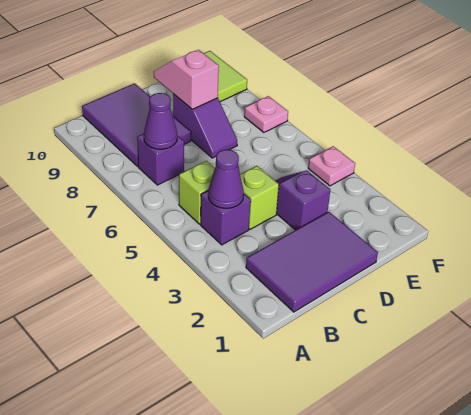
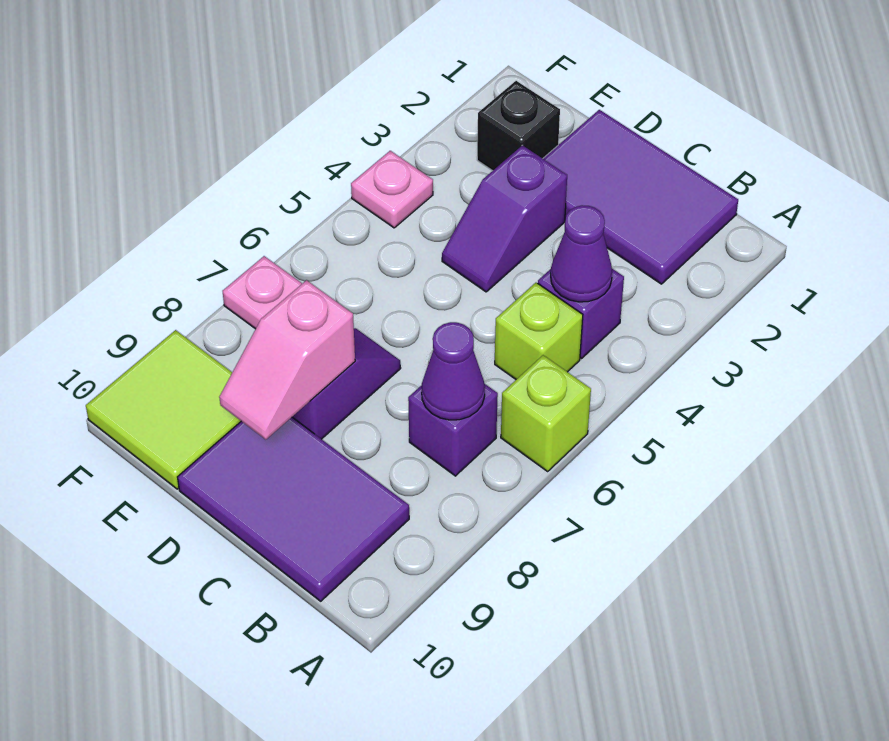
purple 2x3 tile [82,83,191,166] -> purple 2x3 tile turned to [178,417,409,601]
lime 1x1 brick [240,166,279,229] -> lime 1x1 brick moved to [501,355,591,471]
none -> black 1x1 brick [477,81,560,171]

